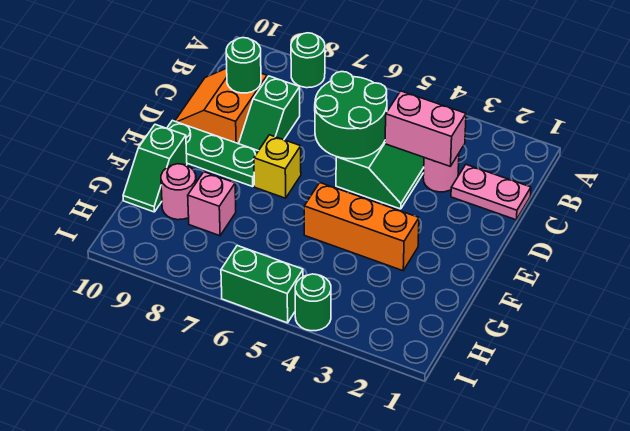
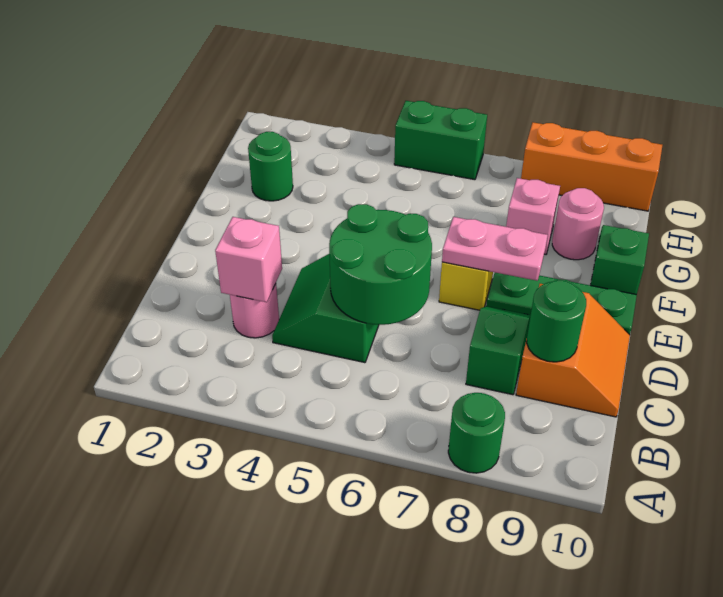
pink 1x2 plate [451,165,531,220] -> pink 1x2 plate moved to [442,217,548,281]
pink 1x2 brick [385,91,466,166] -> pink 1x1 brick [215,217,282,302]
orange 1x3 brick [304,183,419,271] -> orange 1x3 brick moved to [521,122,662,211]
green 1x1 round brick [295,274,331,331] -> green 1x1 round brick moved to [248,132,293,201]

